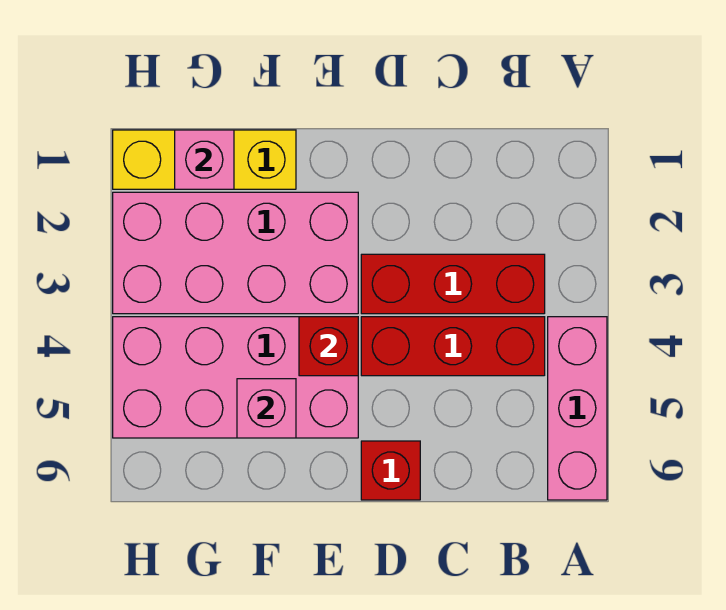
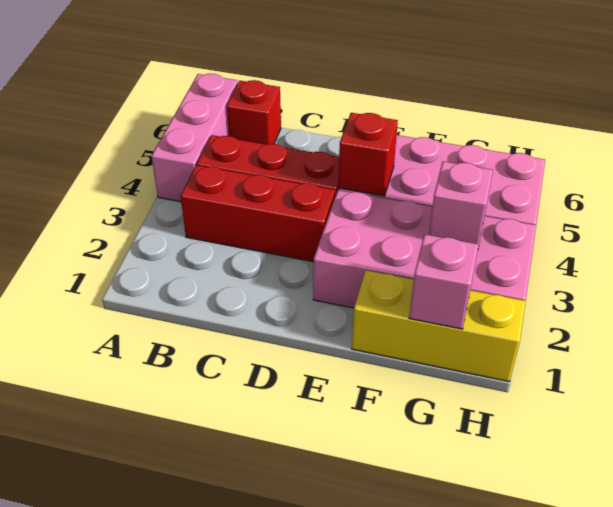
red 1x1 brick [361,441,420,500] -> red 1x1 brick moved to [227,80,281,144]
pink 1x1 brick [237,379,296,438] -> pink 1x1 brick moved to [429,162,493,248]

